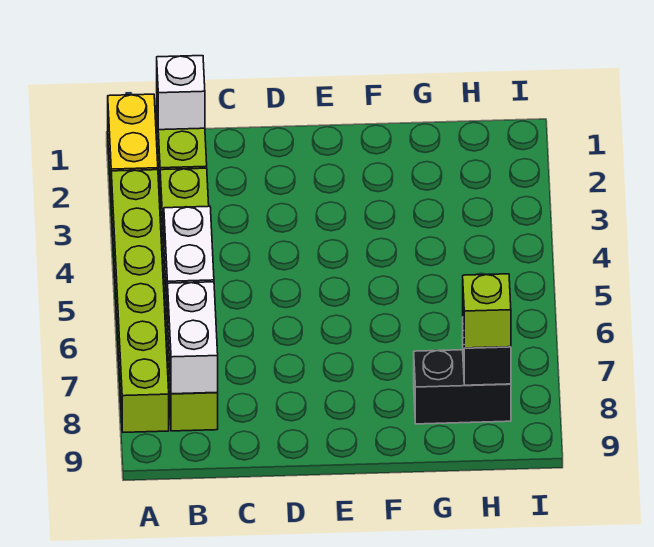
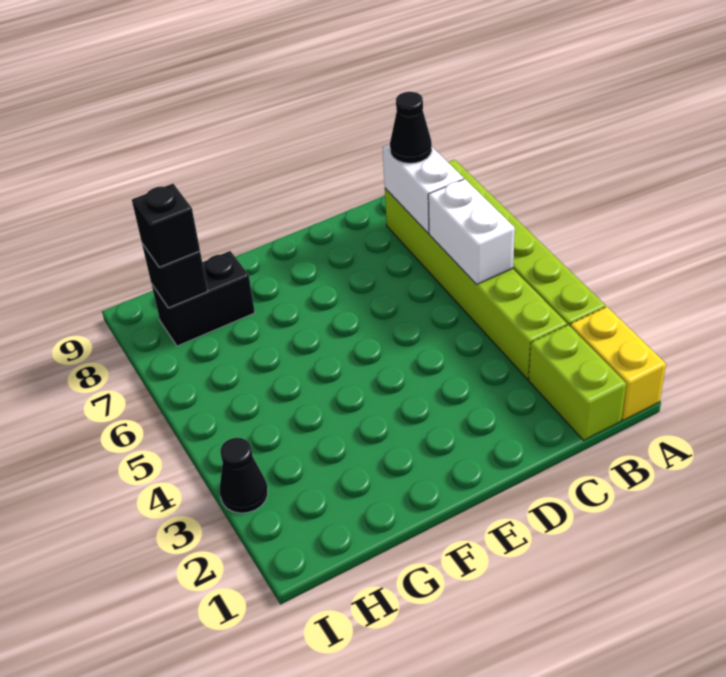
white 1x1 brick [157,56,205,130] -> none
none -> black 1x1 cone [390,92,432,163]
lime 1x1 brick [463,274,511,348] -> black 1x1 brick [132,184,200,267]
none -> black 1x1 cone [220,438,268,513]

